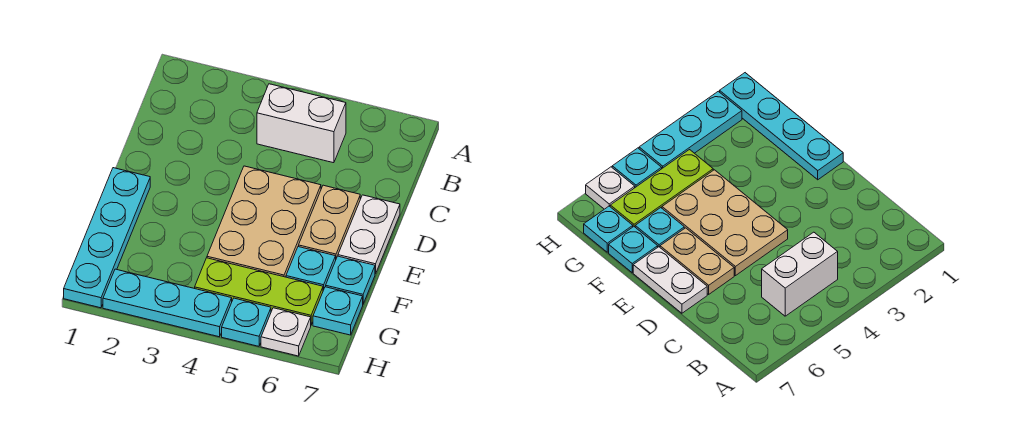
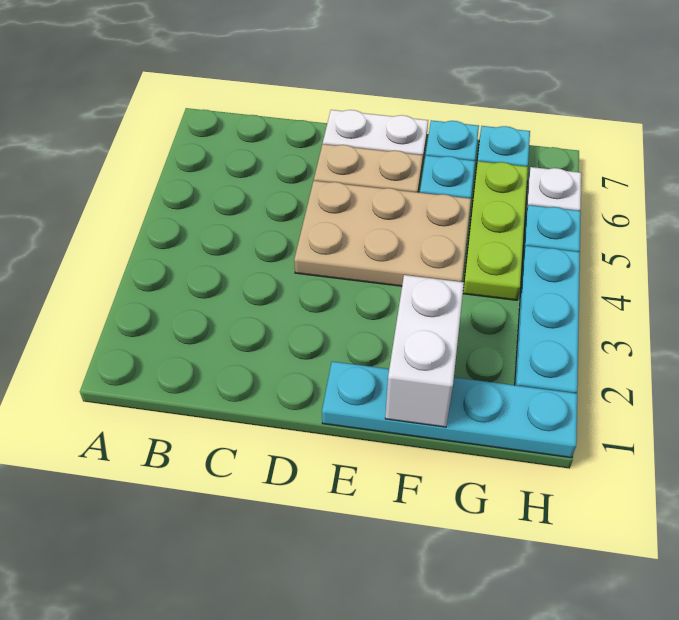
white 1x2 brick [257,84,346,163] -> white 1x2 brick moved to [385,275,464,427]

